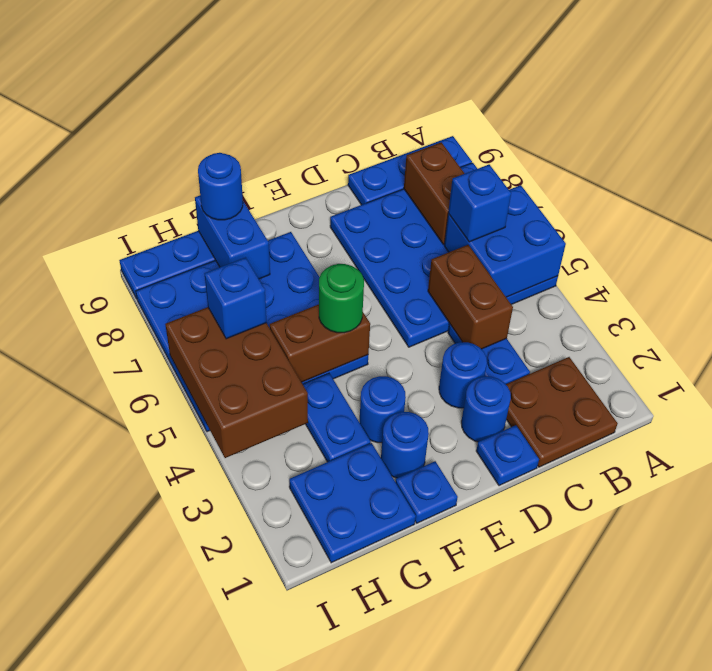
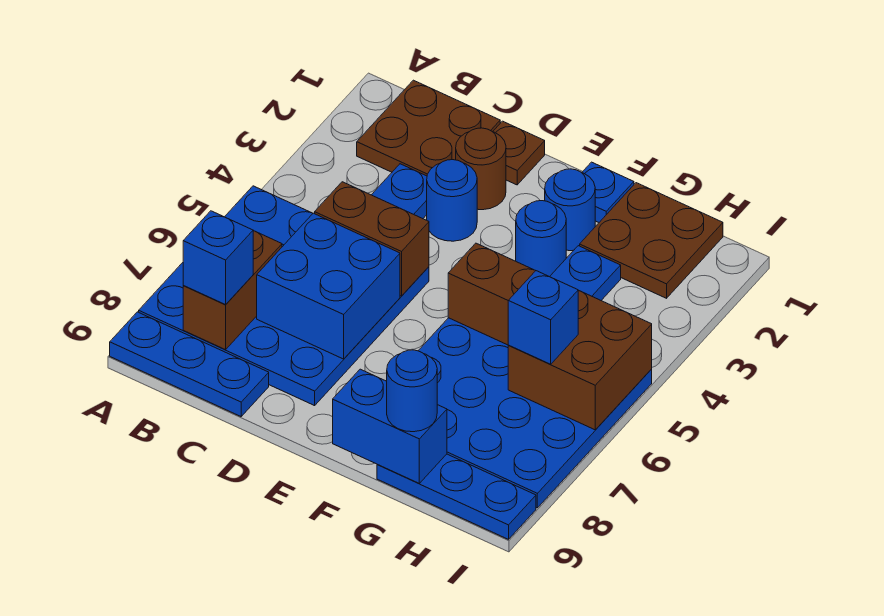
blue 2x2 brick [444,185,566,297] -> blue 2x2 brick moved to [257,213,400,359]
blue 1x1 brick [448,165,511,242] -> blue 1x1 brick moved to [183,211,253,305]
brown 1x2 brick [428,245,513,349] -> brown 1x2 brick turned to [315,182,429,296]
blue 1x1 plate [476,425,539,486] -> brown 1x1 plate [493,121,545,185]
blue 1x1 round brick [461,376,511,442] -> brown 1x1 round brick [456,128,506,210]
green 1x1 round brick [319,264,364,333] -> none
blue 2x2 plate [289,443,416,563] -> brown 2x2 plate [580,183,723,298]
blue 1x2 brick [195,196,270,279] -> blue 1x2 brick turned to [333,369,447,483]
brown 2x3 brick [165,307,308,458] -> brown 2x2 brick [508,290,652,430]

